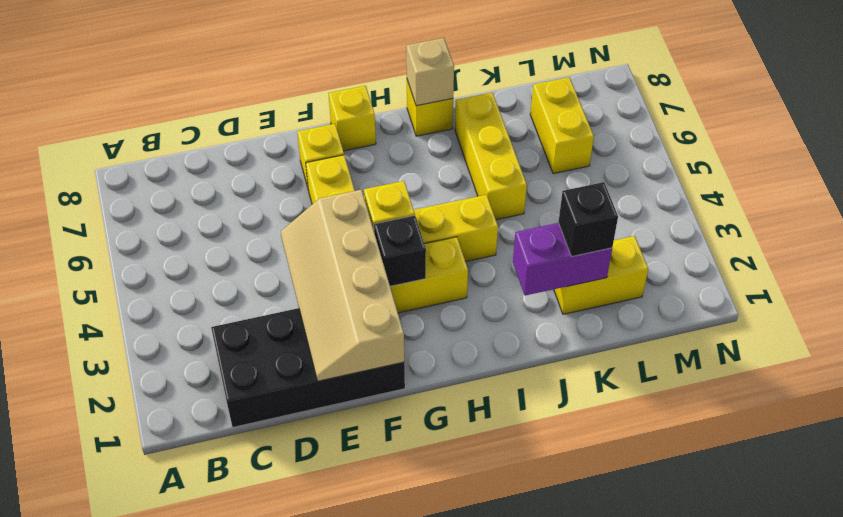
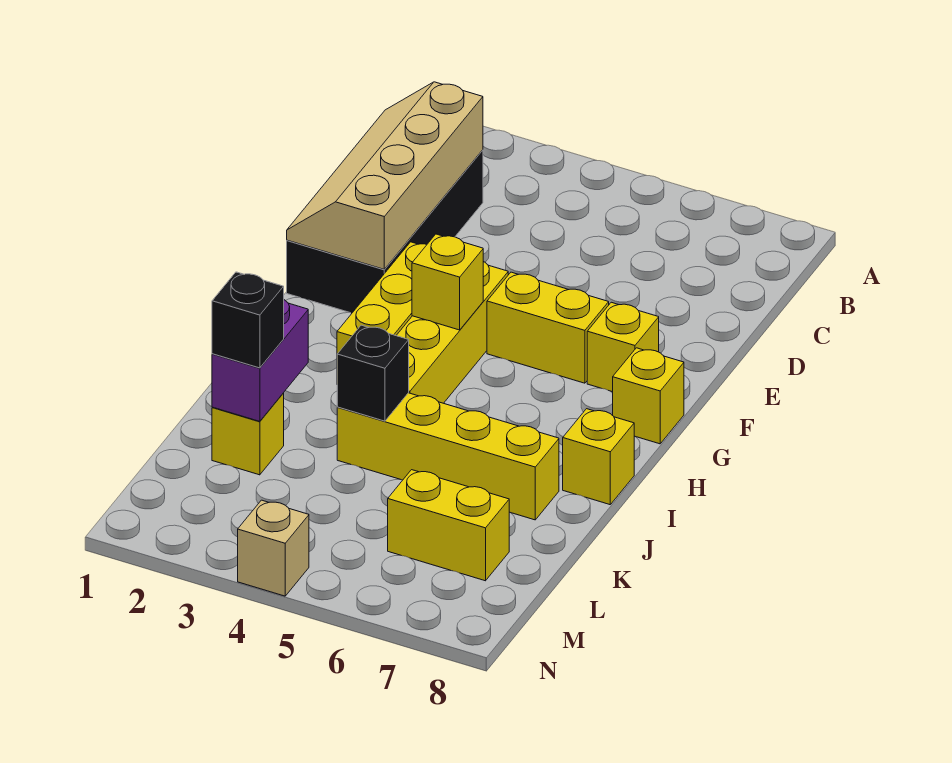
tan 2x4 slope [281,190,404,381] -> tan 2x4 slope turned to [287,82,483,269]
black 1x1 brick [374,215,426,286] -> black 1x1 brick moved to [337,325,409,421]
tan 1x1 brick [406,38,454,106] -> tan 1x1 brick moved to [238,500,309,596]
yellow 1x3 brick [455,93,527,220] -> yellow 1x4 brick [337,393,559,520]
yellow 1x2 brick [554,236,648,314] -> yellow 1x1 brick [212,393,284,475]

